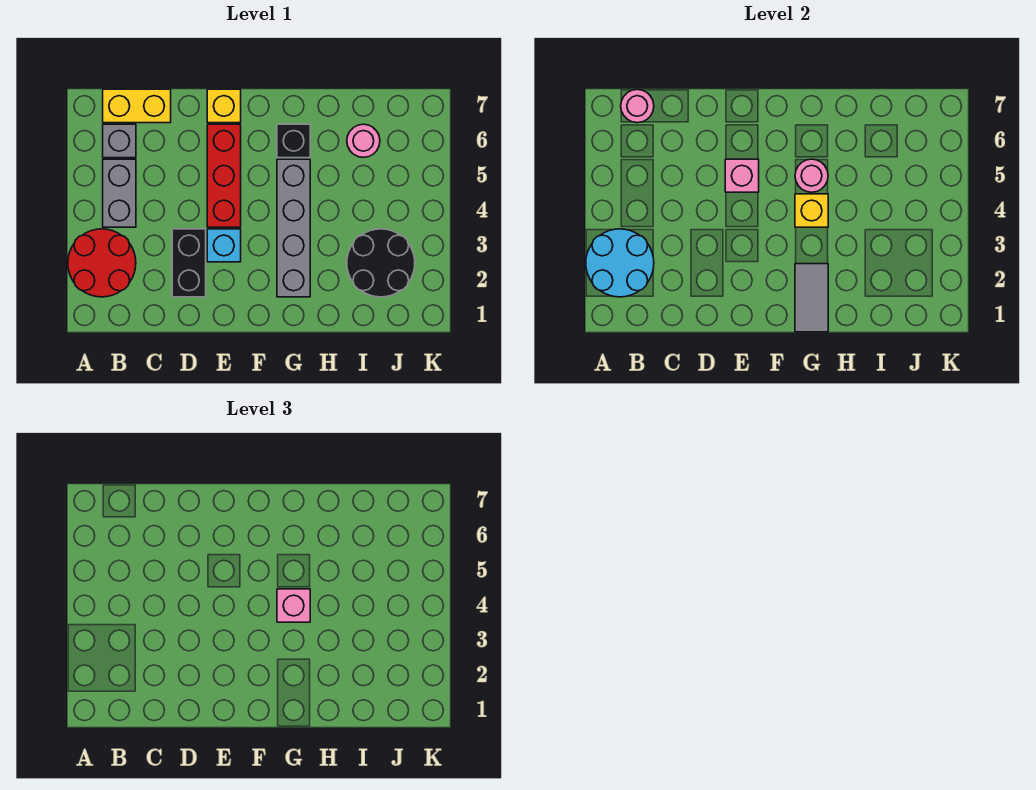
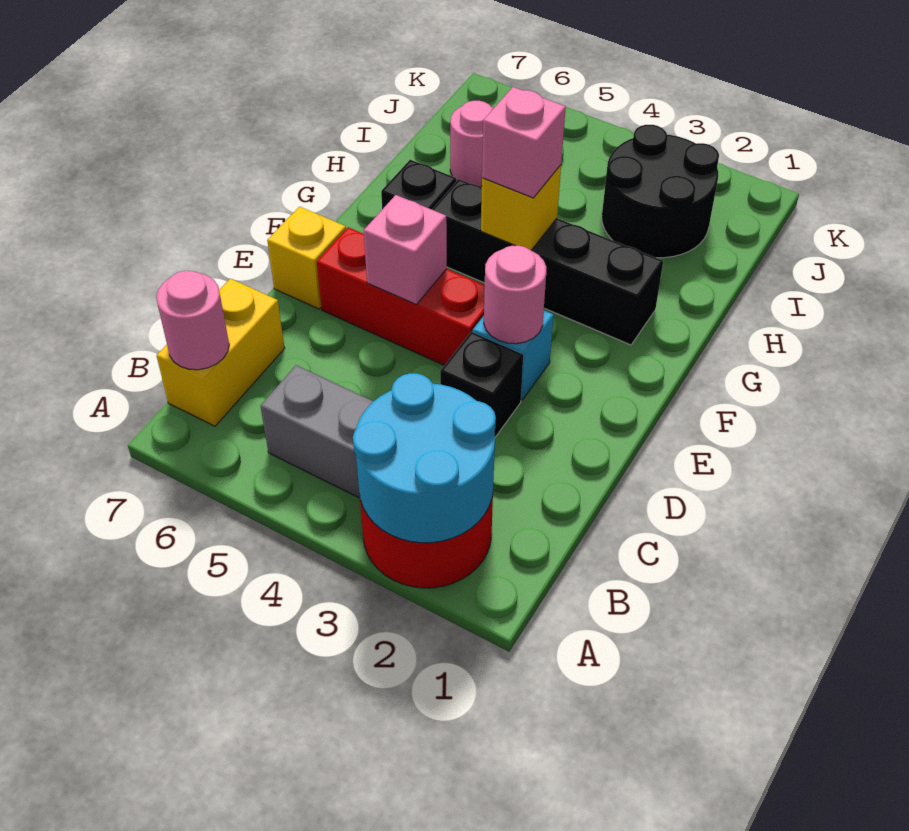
grey 1x1 brick [103,124,136,158] -> none
black 1x2 brick [172,229,206,297] -> black 1x1 brick [440,332,523,437]
grey 1x2 tile [795,264,828,332] -> none
grey 1x4 brick [277,159,310,297] -> black 1x4 brick [432,179,663,345]
pink 1x1 round brick [795,159,828,192] -> pink 1x1 round brick moved to [484,246,546,344]

